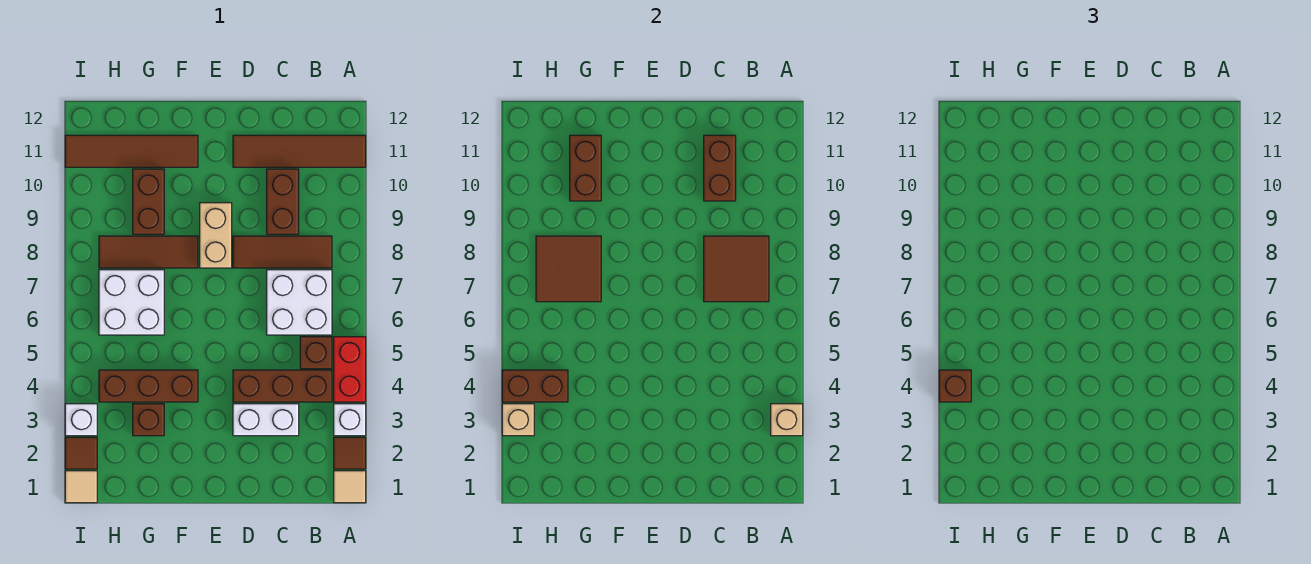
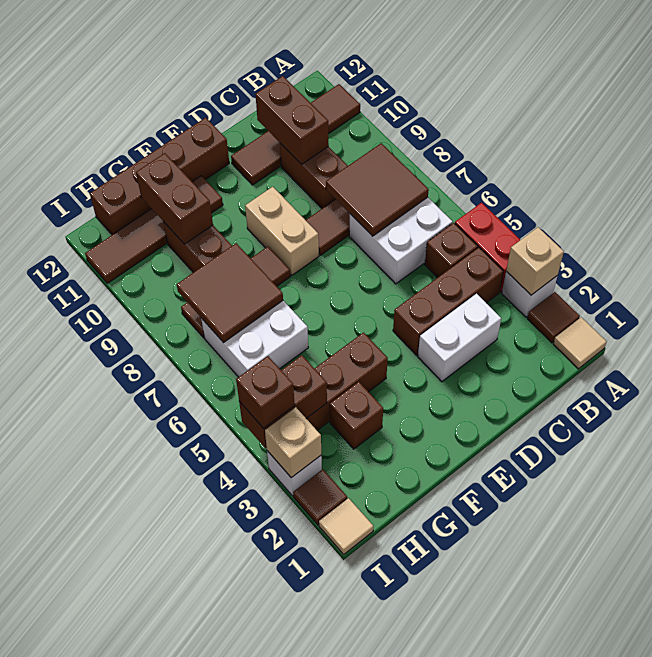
none -> brown 1x4 brick [90,118,229,235]

